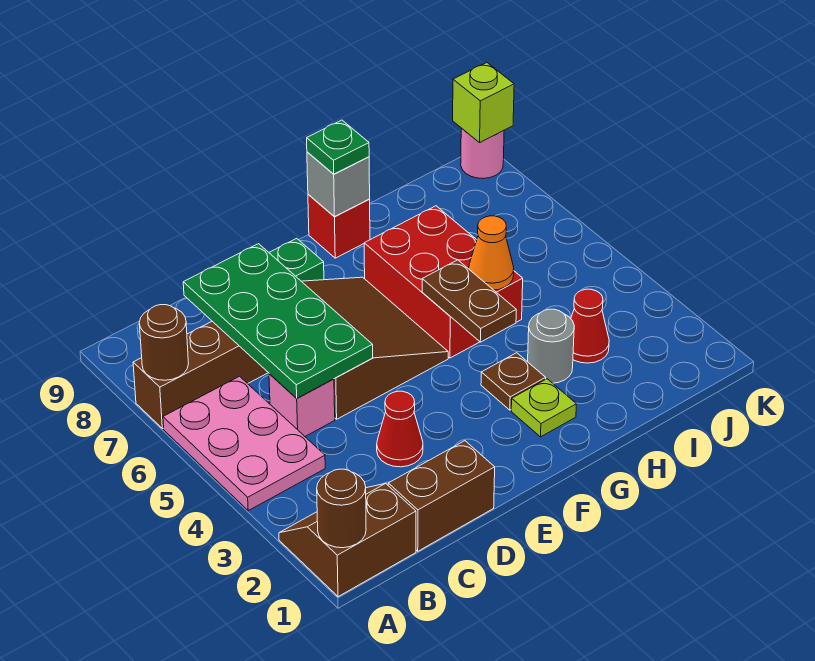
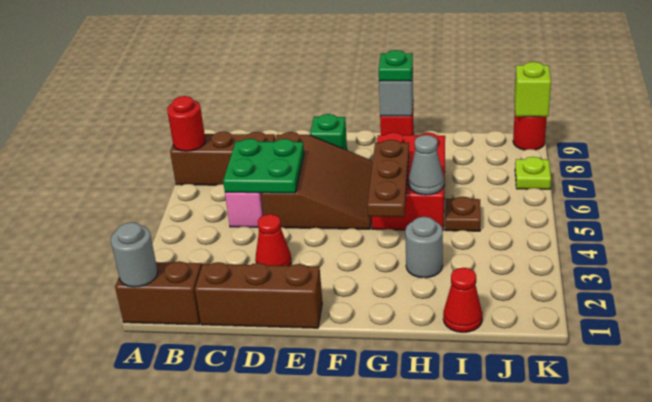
brown 1x1 round brick [317,469,366,548] -> grey 1x1 round brick [111,222,158,287]
pink 2x3 plate [163,376,325,511] -> none
brown 1x1 round brick [139,305,189,380] -> red 1x1 round brick [167,96,205,151]
brown 1x2 brick [388,441,495,551] -> brown 1x3 brick [195,262,322,328]
green 2x4 plate [183,244,373,398] -> green 2x2 plate [223,139,304,193]
lime 1x1 plate [511,379,576,437] -> lime 1x1 plate moved to [515,157,551,189]
brown 1x1 plate [481,353,546,410] -> brown 1x1 plate moved to [445,197,481,231]
brown 1x2 plate [422,260,516,342] -> brown 1x3 plate [367,140,409,217]
orange 1x1 cone [469,216,514,290] -> grey 1x1 cone [409,135,444,195]
red 1x1 cone [571,289,609,363] -> red 1x1 cone moved to [443,268,482,332]
pink 1x1 round brick [461,128,504,179] -> red 1x1 round brick [513,115,547,150]

